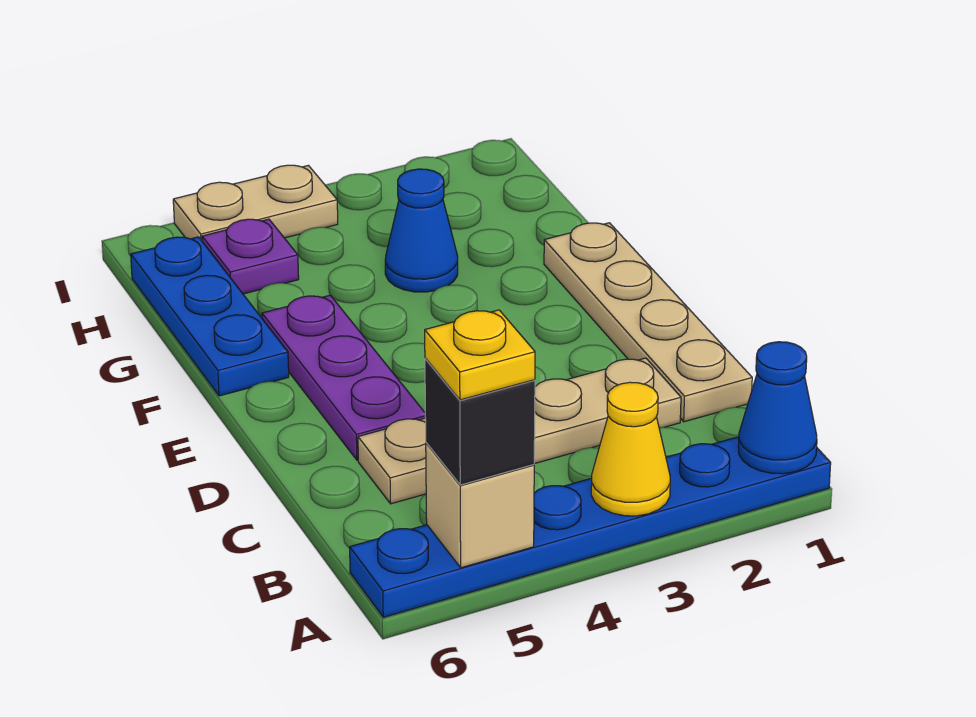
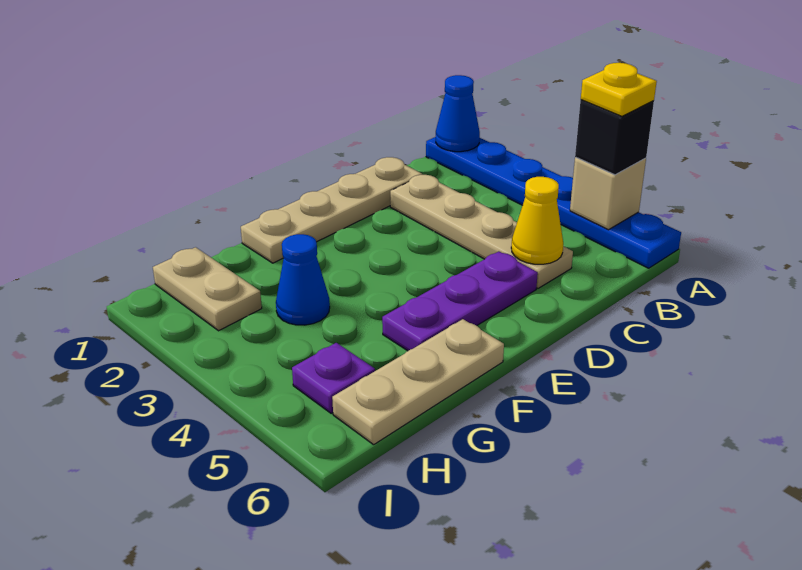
yellow 1x1 cone [591,382,670,516] -> yellow 1x1 cone moved to [511,177,563,264]
blue 1x3 plate [131,237,289,396] -> tan 1x3 plate [332,319,504,445]
tan 1x2 plate [173,165,338,241] -> tan 1x2 plate moved to [153,247,262,331]

